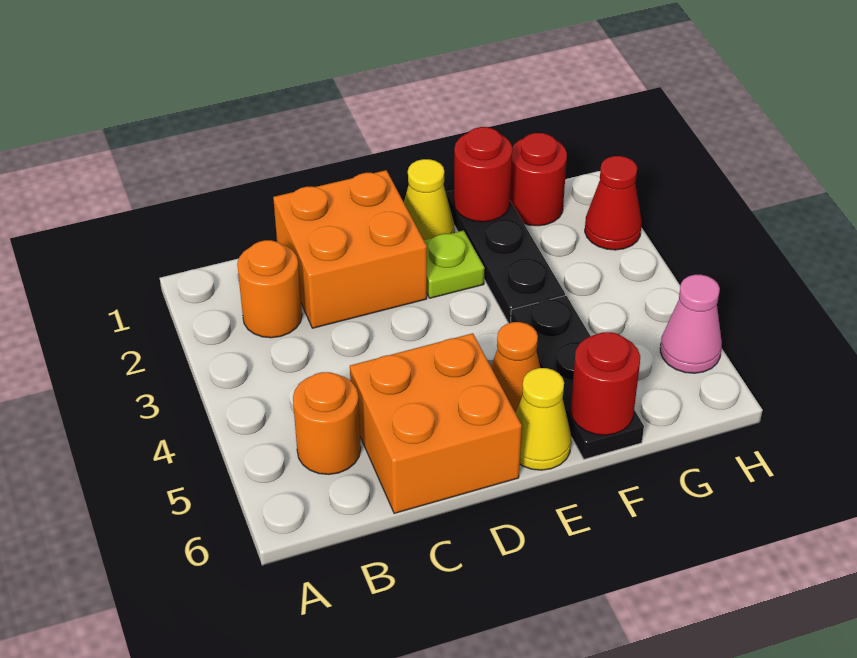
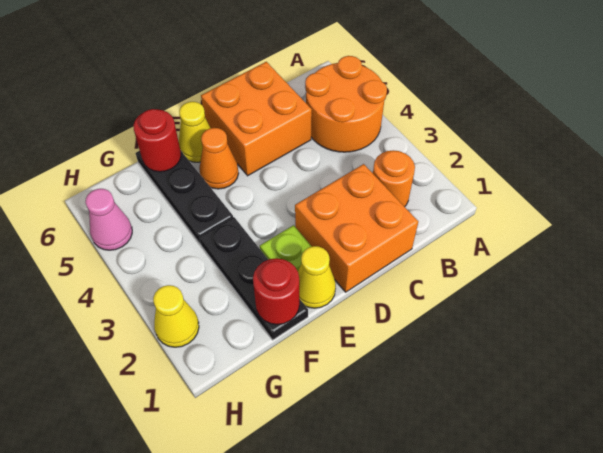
orange 1x1 round brick [293,372,361,474] -> orange 2x2 round brick [305,56,387,152]
red 1x1 round brick [510,133,567,226] -> none
red 1x1 cone [585,156,642,250] -> yellow 1x1 cone [153,285,199,347]

